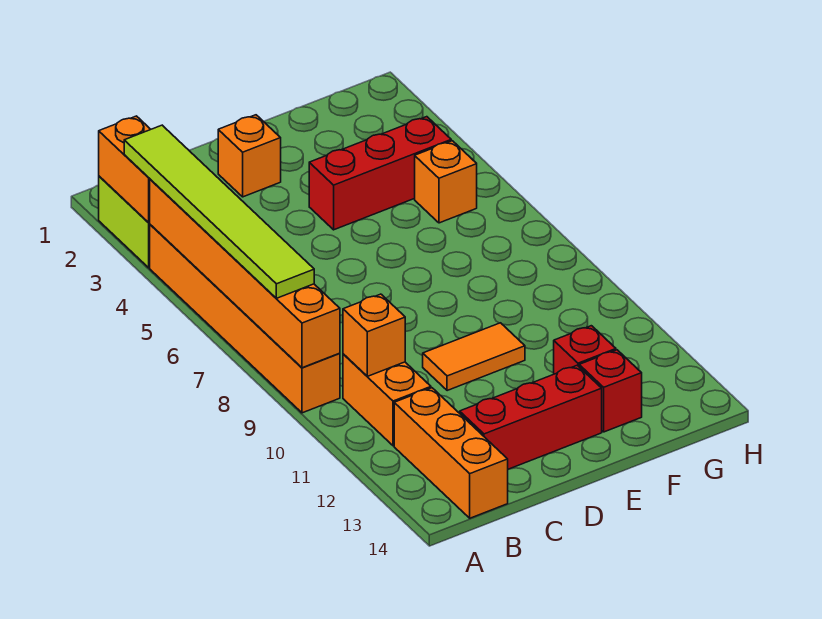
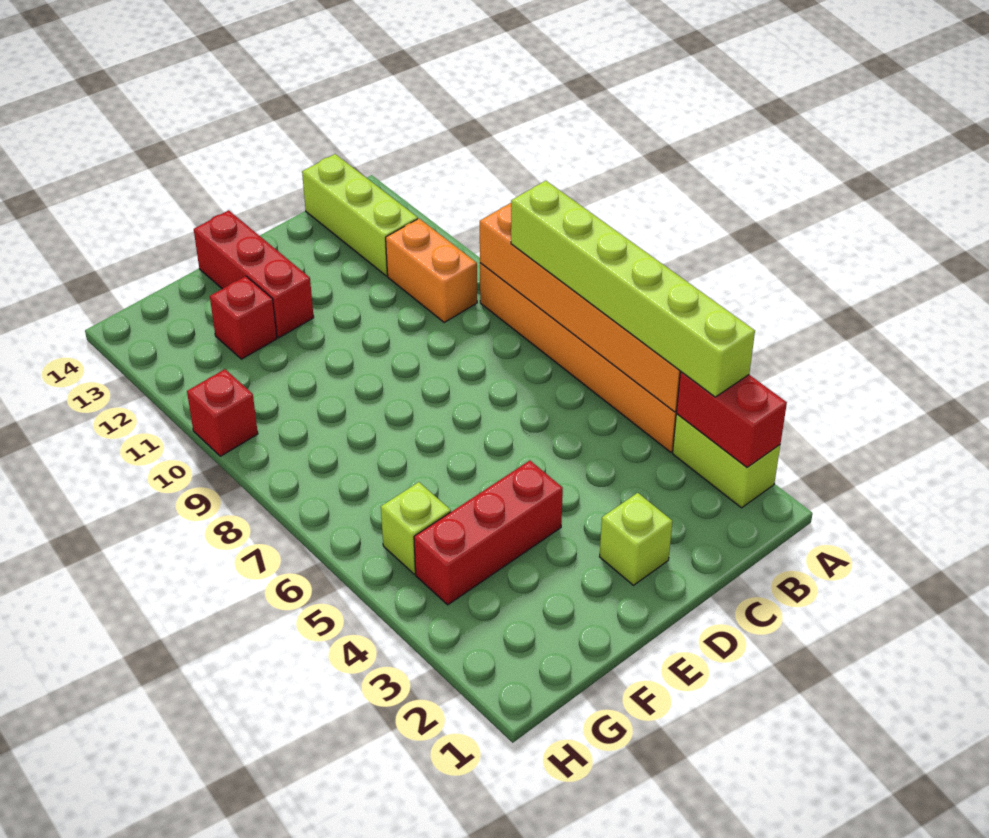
orange 1x2 brick [99,116,151,223] -> red 1x2 brick [676,372,787,468]
lime 1x6 tile [124,125,314,298] -> lime 1x6 brick [511,181,755,397]
orange 1x1 brick [343,294,405,376] -> none
orange 1x3 brick [394,388,508,518] -> lime 1x3 brick [302,154,418,276]
red 1x3 brick [460,365,602,469] -> red 1x3 brick turned to [194,210,314,338]
orange 1x1 brick [218,115,281,197] -> lime 1x1 brick [600,493,672,585]
orange 1x2 tile [423,323,525,391] -> none
red 1x1 brick [579,350,642,432] -> red 1x1 brick moved to [187,369,258,456]
orange 1x1 brick [415,141,477,223] -> lime 1x1 brick [381,482,451,574]

